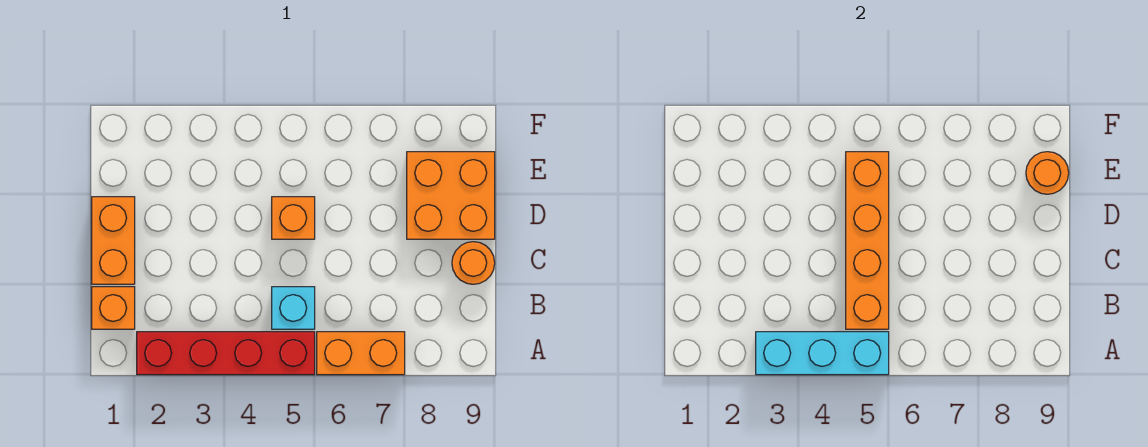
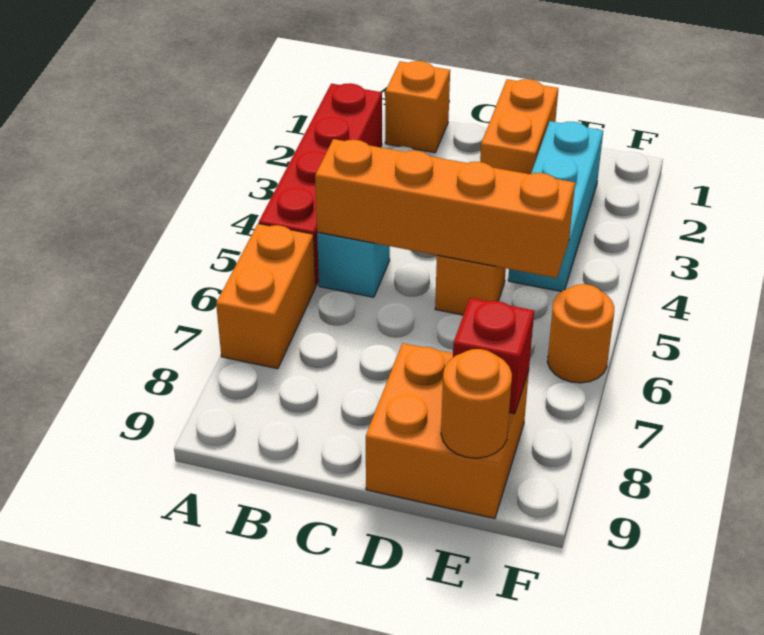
cyan 1x3 brick [756,332,889,375] -> cyan 1x3 brick moved to [508,121,603,292]
orange 1x2 brick [92,197,135,284] -> orange 1x2 brick turned to [480,79,558,174]
orange 1x1 round brick [452,242,495,284] -> orange 1x1 round brick moved to [547,284,614,383]
none -> red 1x1 brick [453,298,534,414]

